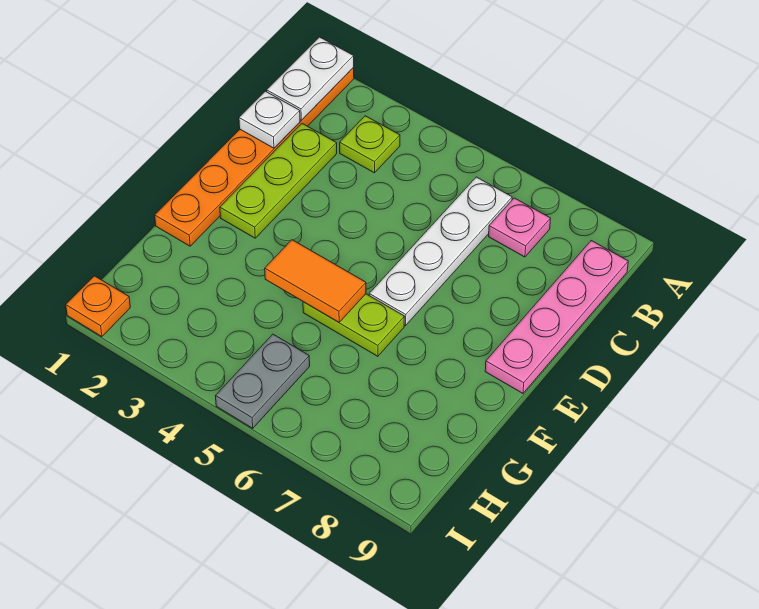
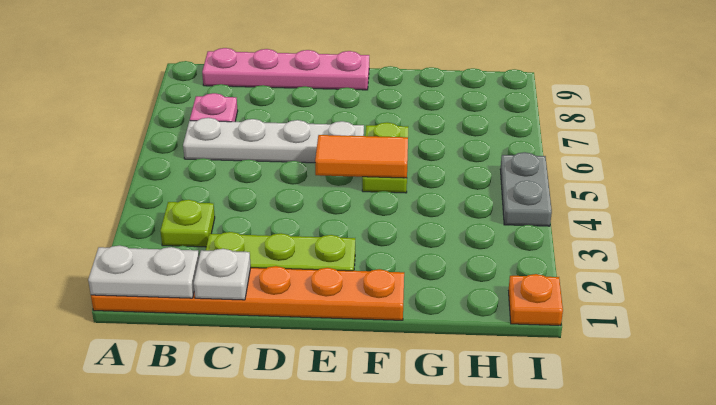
orange 1x2 tile [265,240,366,322] -> orange 1x2 tile turned to [315,135,408,178]
grey 1x2 plate [216,334,310,428] -> grey 1x2 plate turned to [500,152,552,226]

